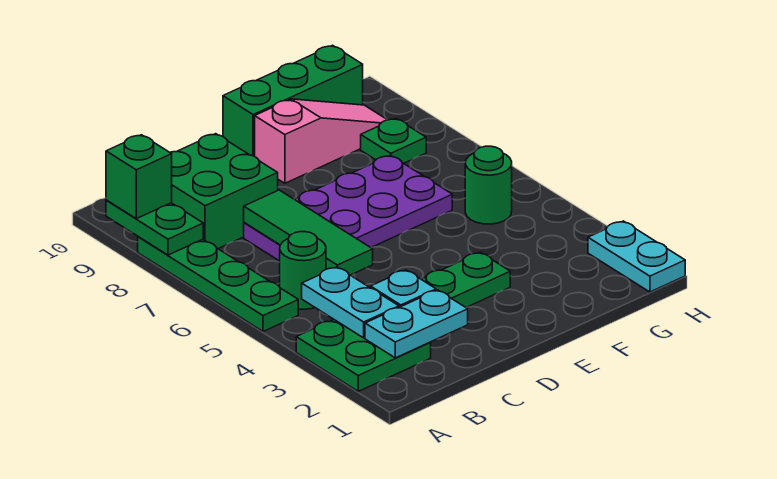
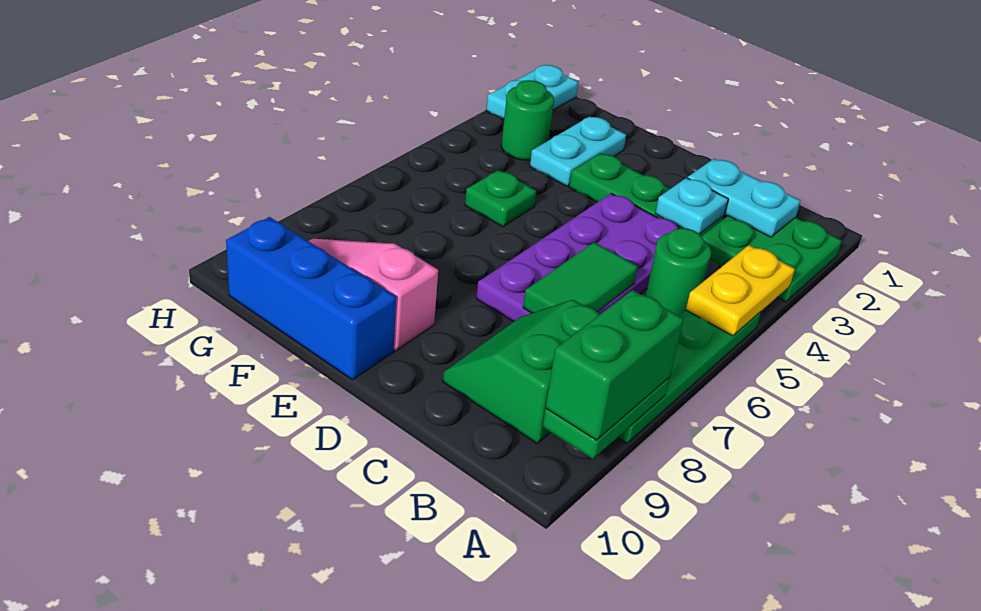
none -> yellow 1x2 plate [686,245,795,336]
green 1x1 brick [106,135,172,219] -> green 1x2 brick [546,290,684,440]
cyan 1x2 plate [302,267,399,338] -> cyan 1x2 plate moved to [530,116,626,186]
green 2x2 brick [170,134,278,249] -> green 2x2 slope [443,300,599,443]
green 1x3 tile [244,190,373,275] -> green 1x2 tile [523,242,638,313]
purple 2x4 plate [244,155,452,261] -> purple 2x4 plate turned to [476,193,678,322]
green 1x3 brick [223,45,363,156] -> blue 1x3 brick [226,217,396,380]
green 1x1 round brick [465,146,512,224] -> green 1x1 round brick moved to [501,80,554,160]
green 1x1 plate [361,118,426,163] -> green 1x1 plate moved to [465,170,536,227]

